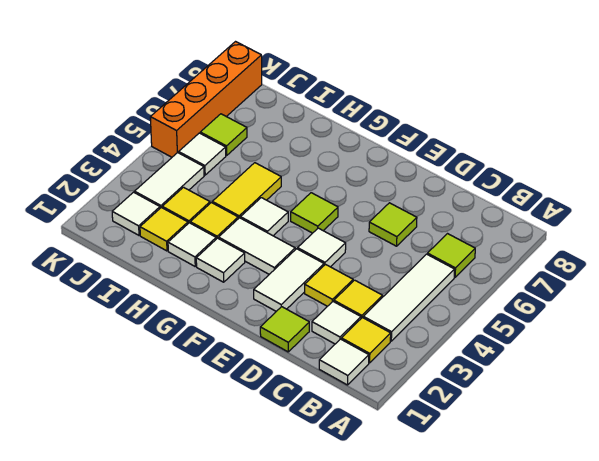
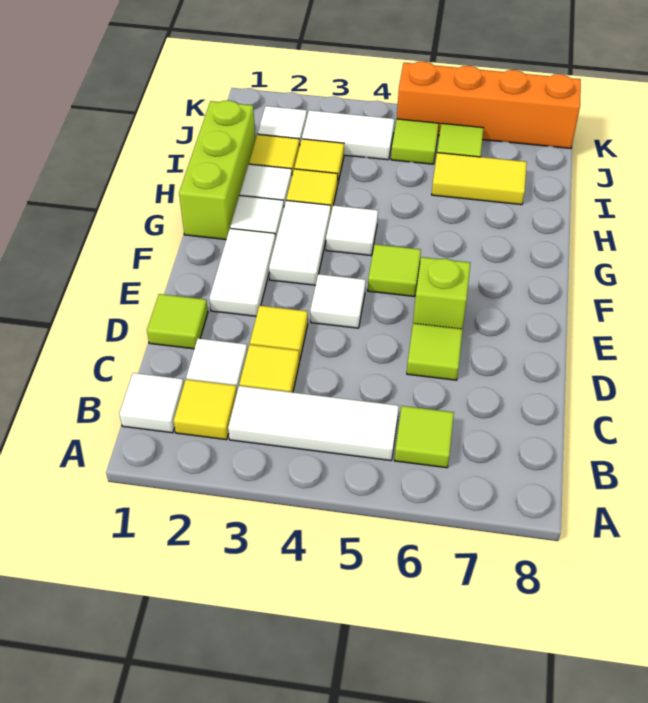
white 1x2 tile [254,249,324,311] -> white 1x2 tile turned to [209,228,275,316]
none -> lime 1x1 brick [413,257,470,329]
none -> lime 1x3 brick [179,100,255,240]
yellow 1x2 tile [212,163,281,219] -> yellow 1x2 tile moved to [432,153,527,205]
white 1x1 tile [179,133,226,175] -> lime 1x1 tile [391,119,439,164]

